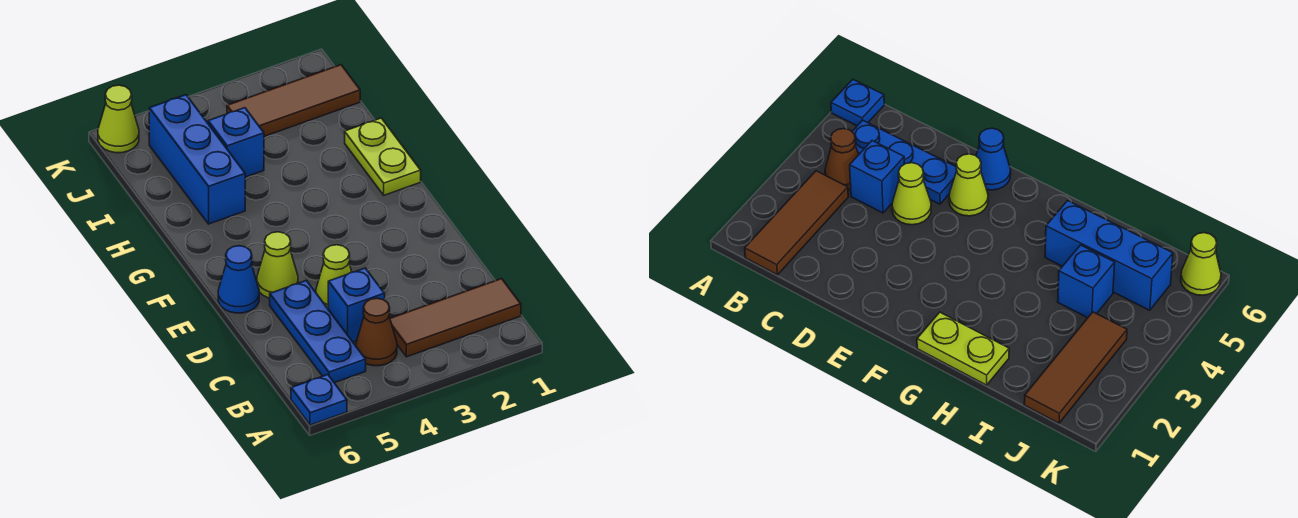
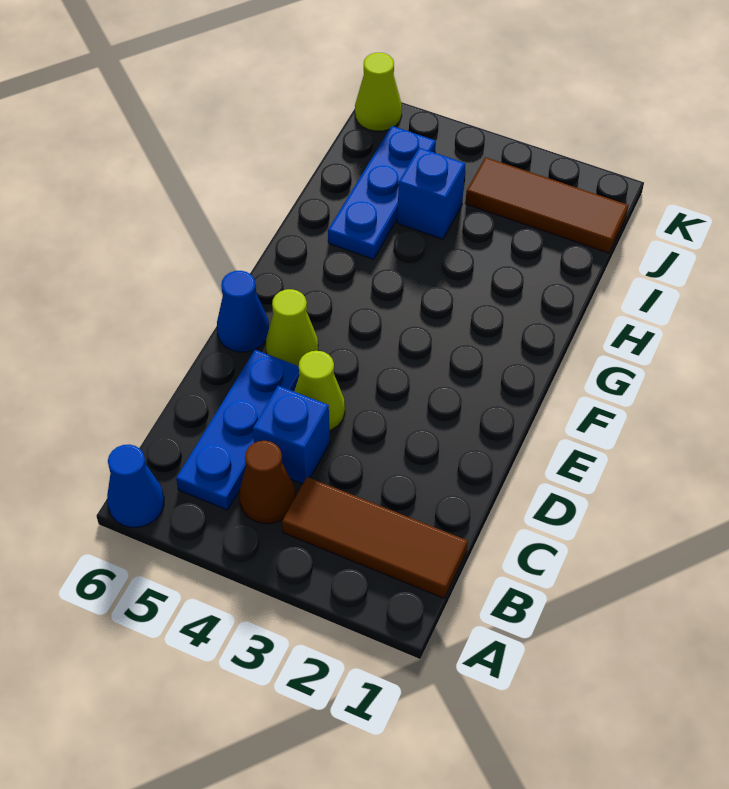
blue 1x1 plate [291,375,347,425] -> blue 1x1 cone [107,445,164,527]
lime 1x2 plate [345,118,421,195] -> none
blue 1x3 brick [149,95,245,224] -> blue 1x3 plate [328,126,436,259]

